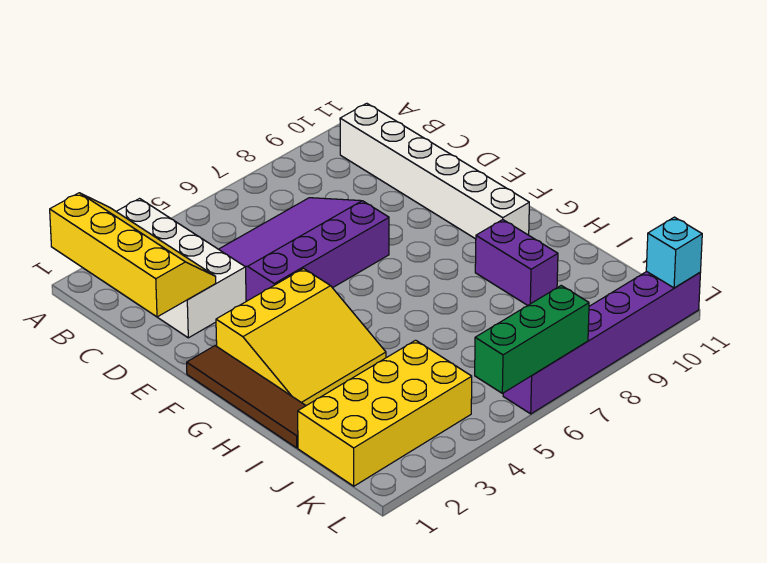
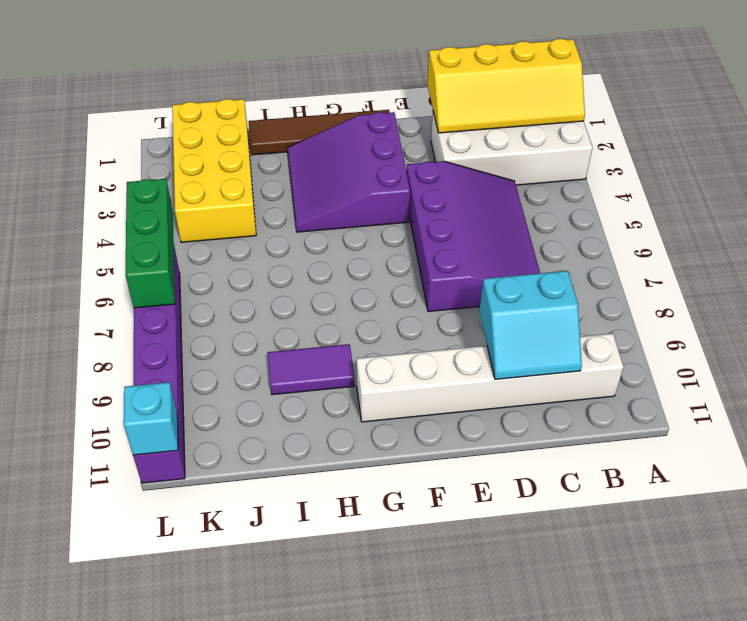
none -> cyan 2x2 slope [479,271,582,379]
yellow 3x3 slope [216,269,386,406] -> purple 3x3 slope [287,112,410,232]
purple 1x2 brick [475,220,558,306] -> purple 1x2 tile [268,344,355,395]

